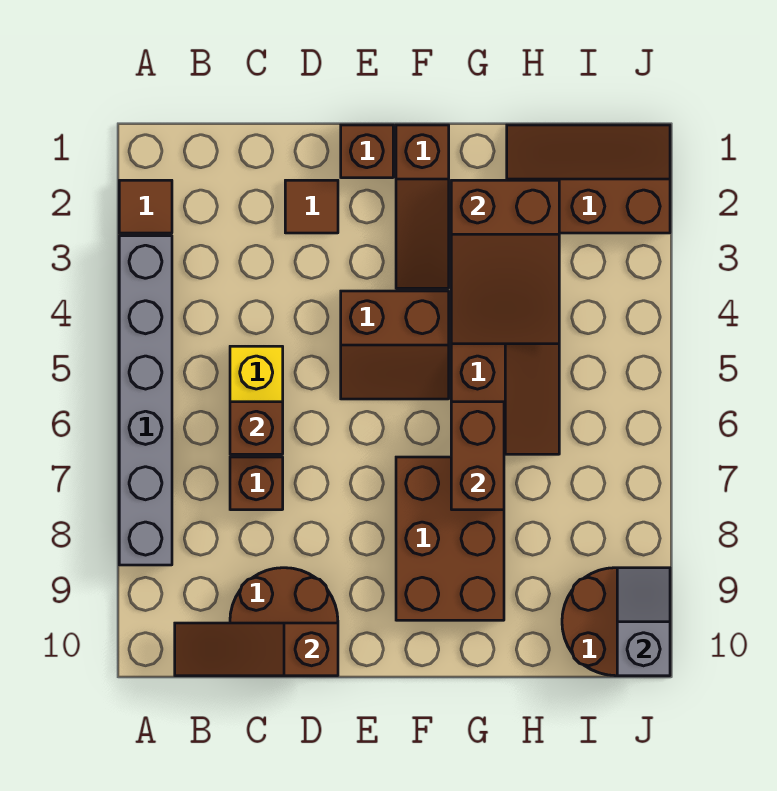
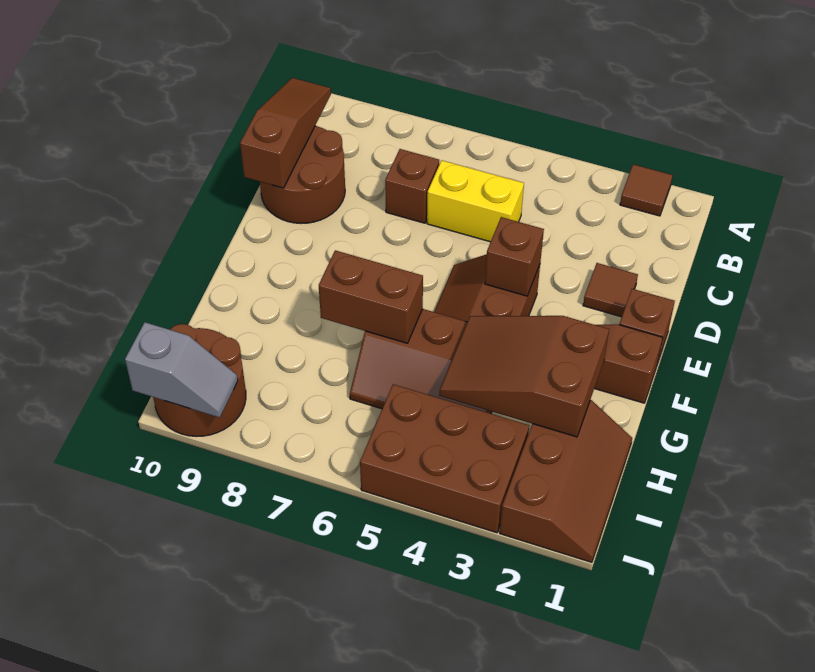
grey 1x6 brick [119,236,172,565] -> none
brown 1x1 brick [230,402,283,454] -> brown 1x1 brick moved to [485,217,544,296]
brown 2x3 brick [396,457,504,620] -> brown 2x3 brick moved to [360,384,529,533]

